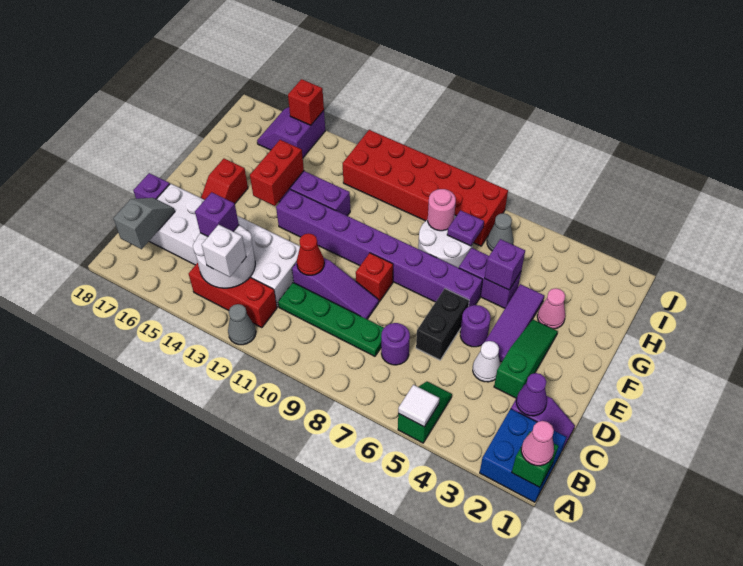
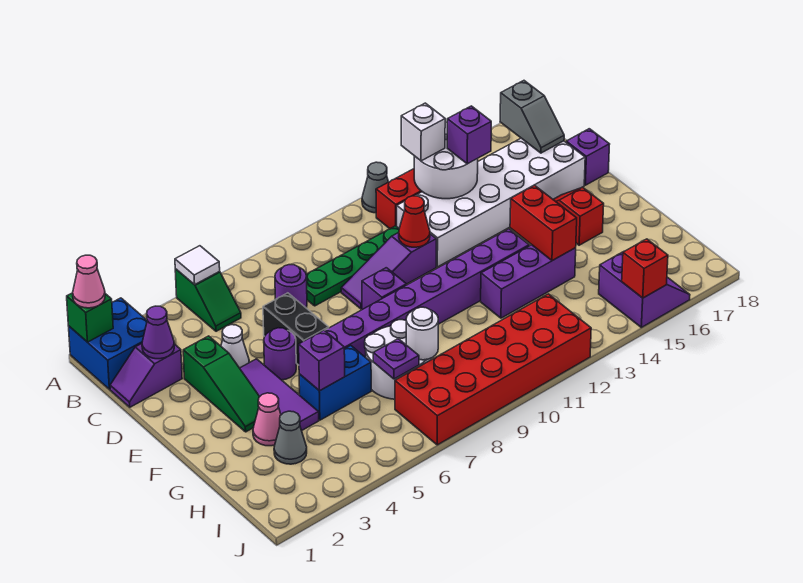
red 1x1 brick [356,253,393,302] -> purple 1x1 brick [362,268,406,310]
purple 1x2 brick [459,248,521,308] -> blue 1x2 brick [299,345,371,420]
pink 1x1 round brick [428,189,456,231] -> white 1x1 round brick [406,307,438,360]
grey 1x1 cone [487,213,513,251] -> grey 1x1 cone moved to [274,411,307,464]

